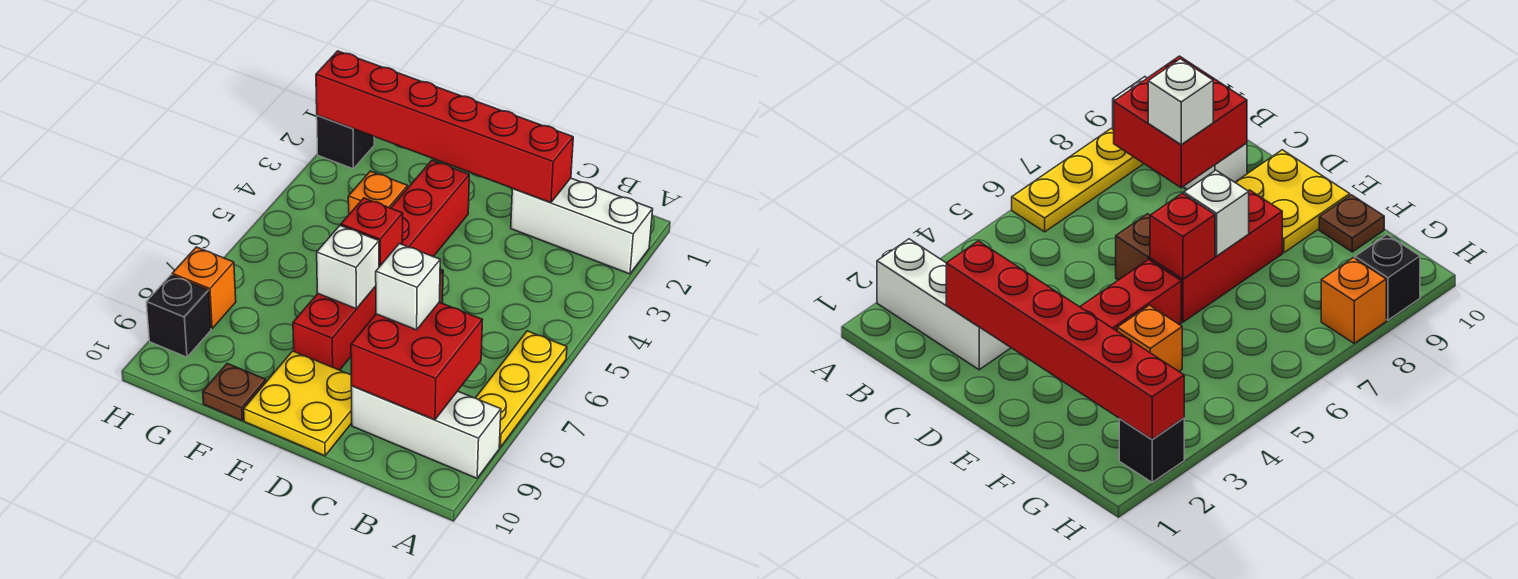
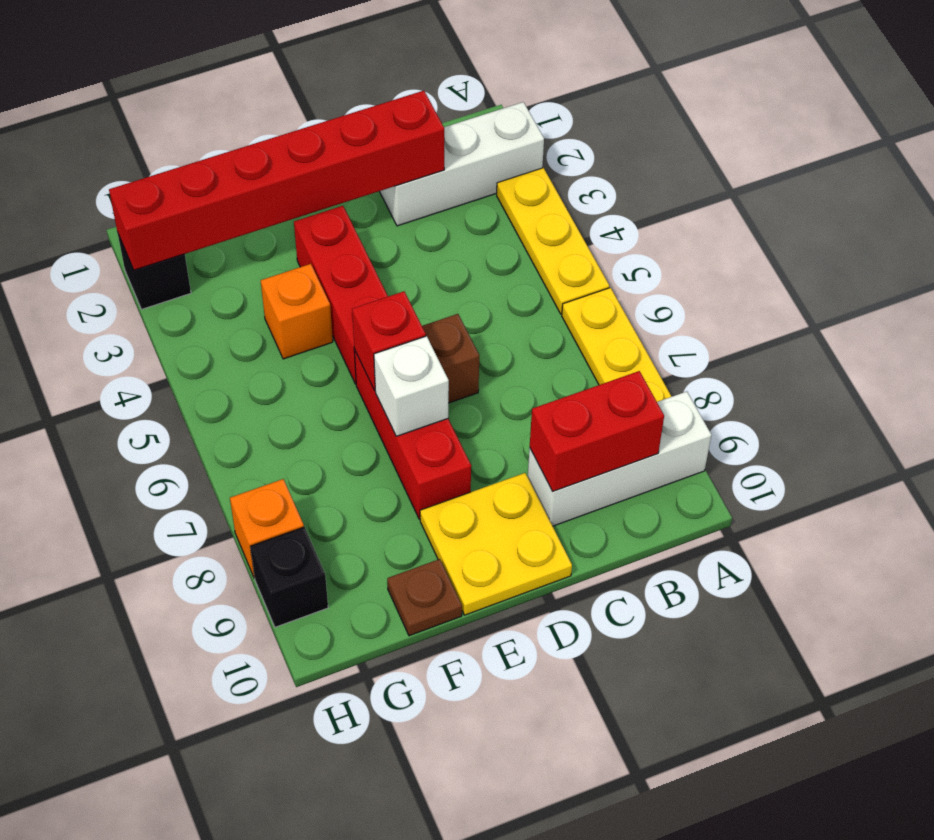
none -> yellow 1x3 plate [497,168,609,314]
red 2x2 brick [351,302,482,420] -> red 1x2 brick [530,371,664,491]
white 1x1 brick [376,244,440,330] -> none

